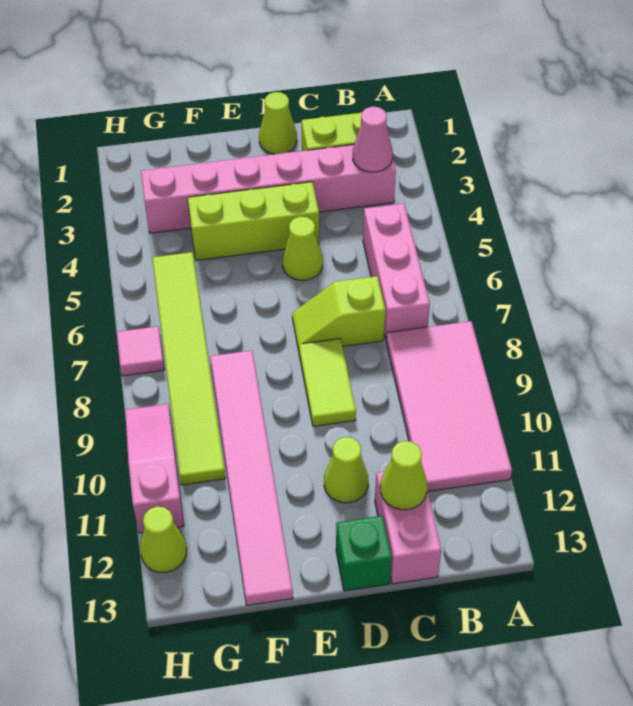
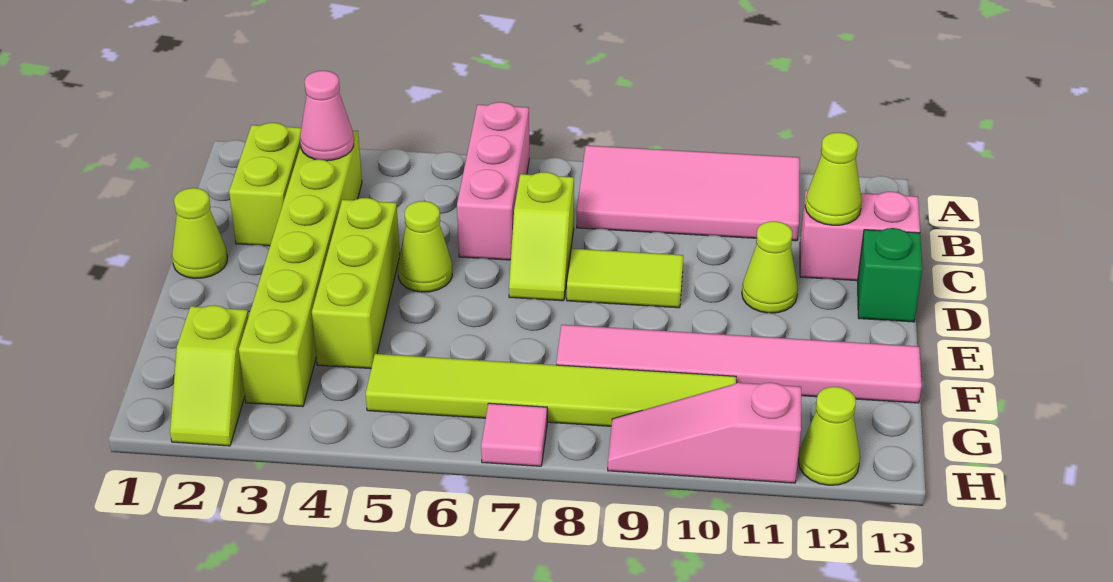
pink 1x6 brick [141,145,396,233] -> lime 1x6 brick [239,131,362,407]
pink 1x3 brick [363,203,430,339] -> pink 1x3 brick turned to [457,102,529,260]
none -> lime 1x2 slope [170,305,249,446]

